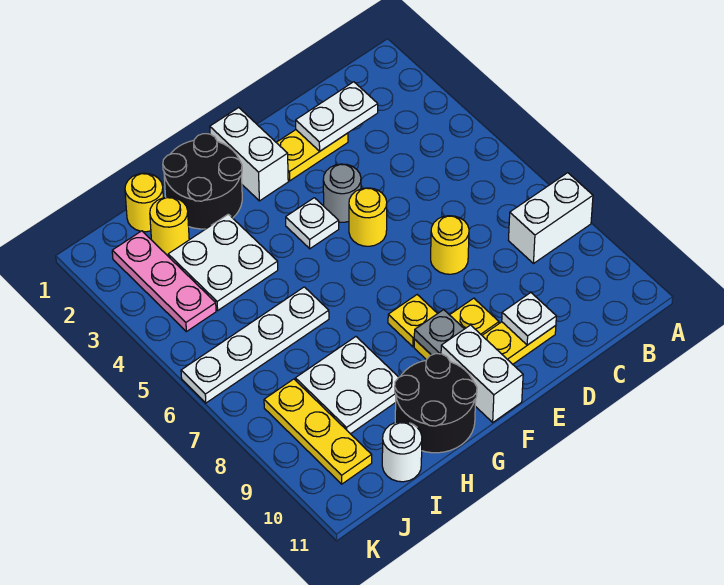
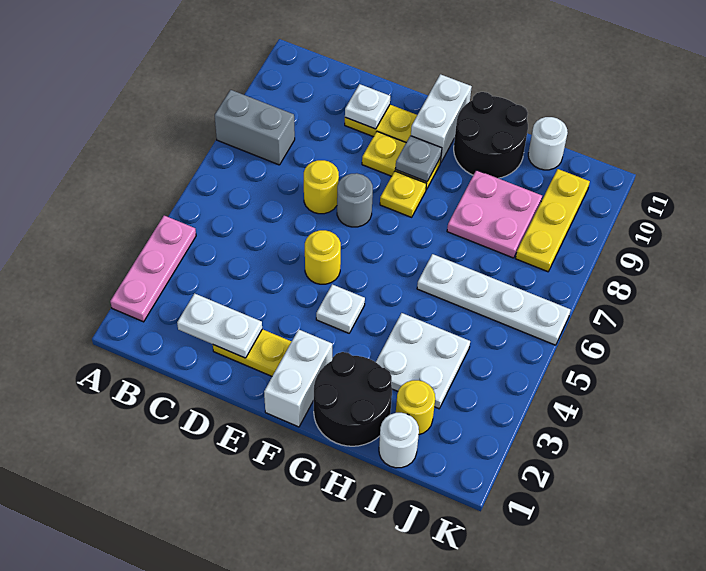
white 1x2 brick [508,173,593,264] -> grey 1x2 brick [215,90,295,165]
grey 1x1 round brick [323,164,361,222] -> grey 1x1 round brick moved to [337,173,373,227]
white 2x2 plate [295,337,399,434] -> pink 2x2 plate [447,170,542,258]
yellow 1x1 round brick [125,173,163,232] -> white 1x1 round brick [379,413,419,468]
pink 1x3 plate [112,231,216,332] -> pink 1x3 plate moved to [110,216,196,322]

